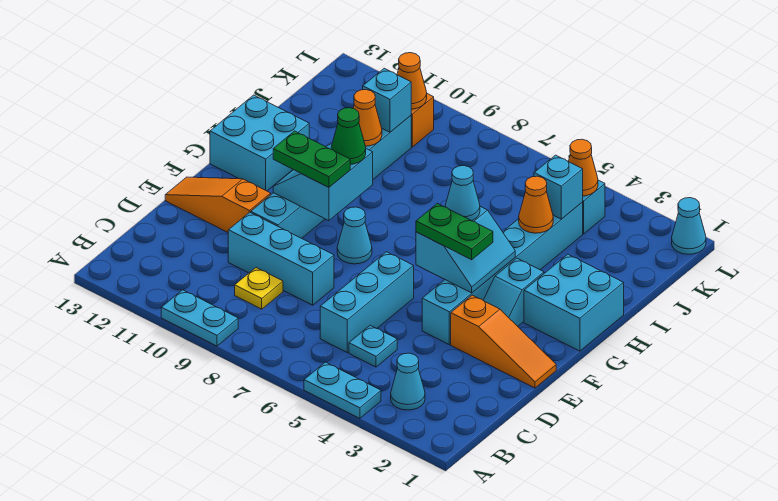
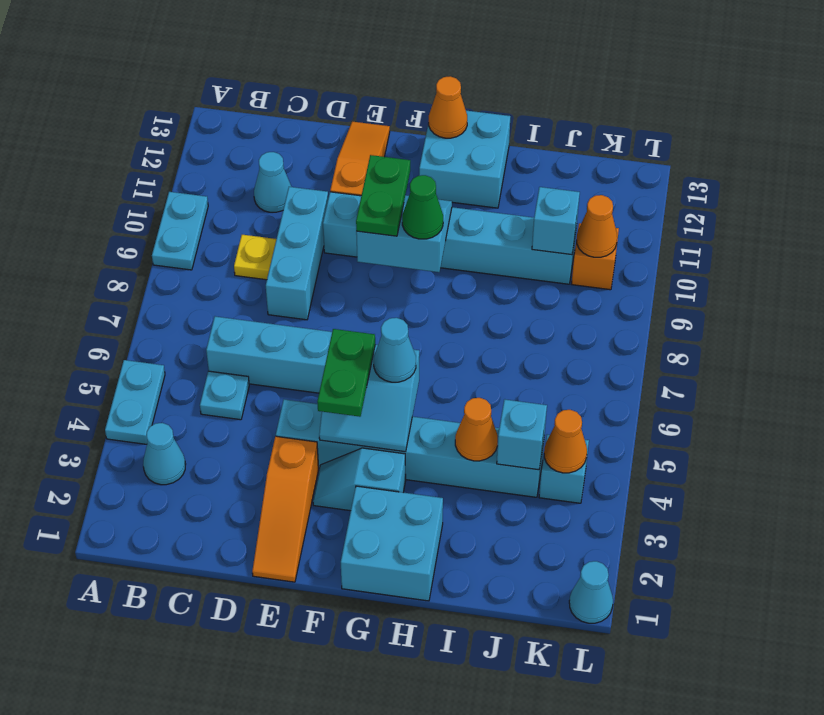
cyan 1x1 cone [337,207,372,264] -> cyan 1x1 cone moved to [254,152,291,212]
orange 1x1 cone [353,90,382,146] -> orange 1x1 cone moved to [429,76,467,138]

